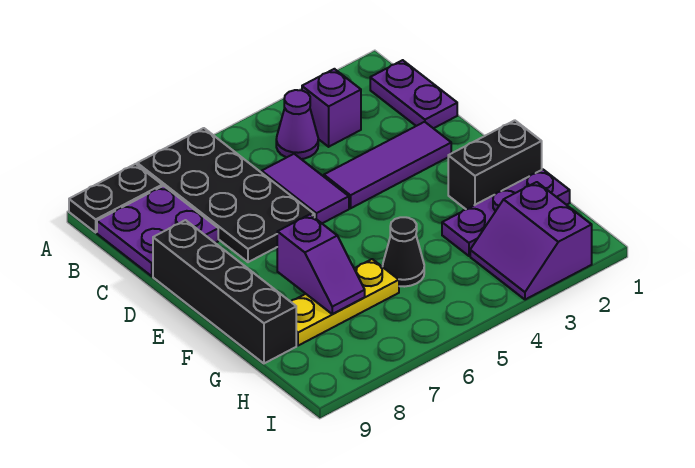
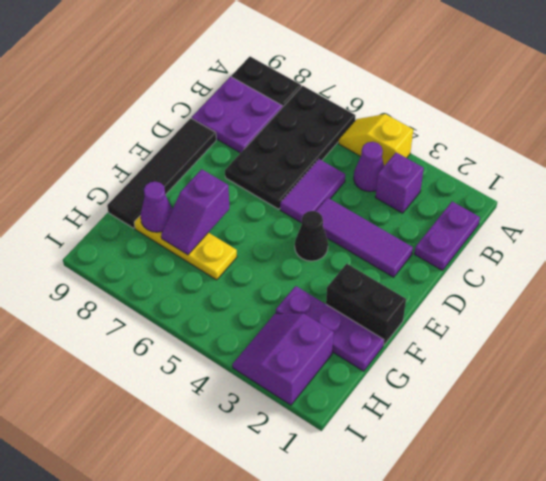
none -> yellow 1x2 slope [338,114,413,166]
black 1x4 brick [153,220,296,363] -> black 1x4 tile [107,118,216,228]
black 1x1 cone [383,217,424,287] -> black 1x1 cone moved to [295,211,328,261]
none -> purple 1x1 cone [140,182,172,232]

